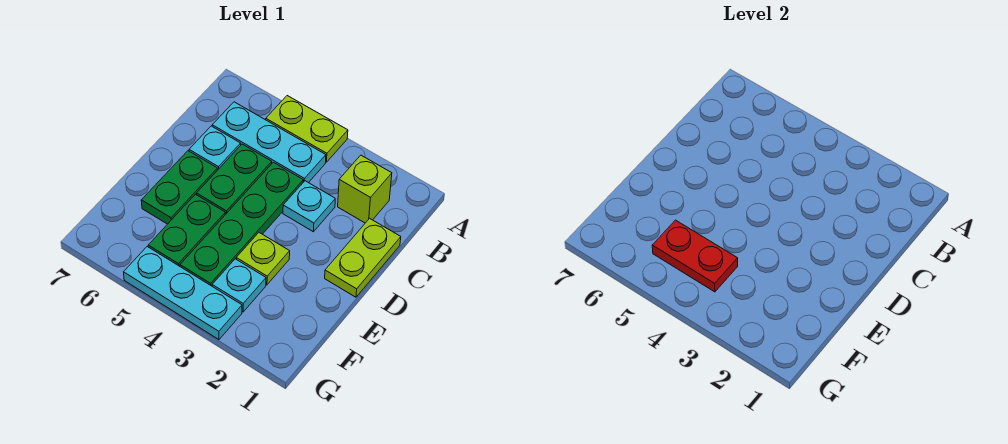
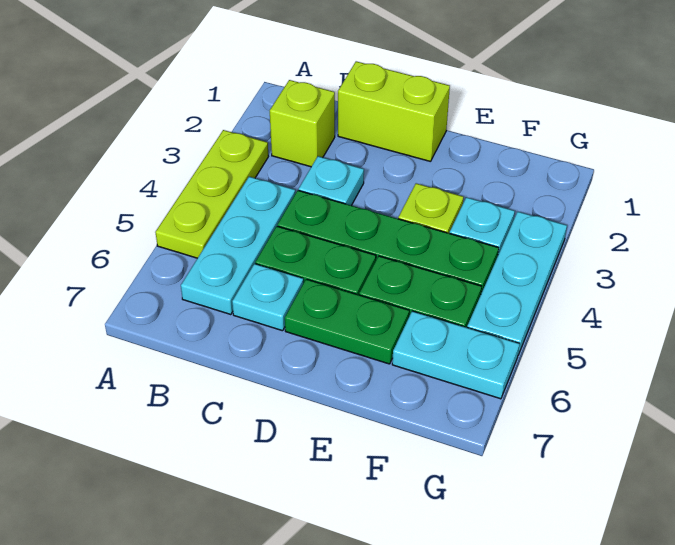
lime 1x2 plate [266,96,348,162] -> lime 1x3 plate [155,130,268,258]
lime 1x2 plate [325,218,401,297] -> lime 1x2 brick [338,61,450,162]
red 1x2 plate [652,220,738,292] -> none
none -> cyan 1x2 plate [392,311,519,399]

